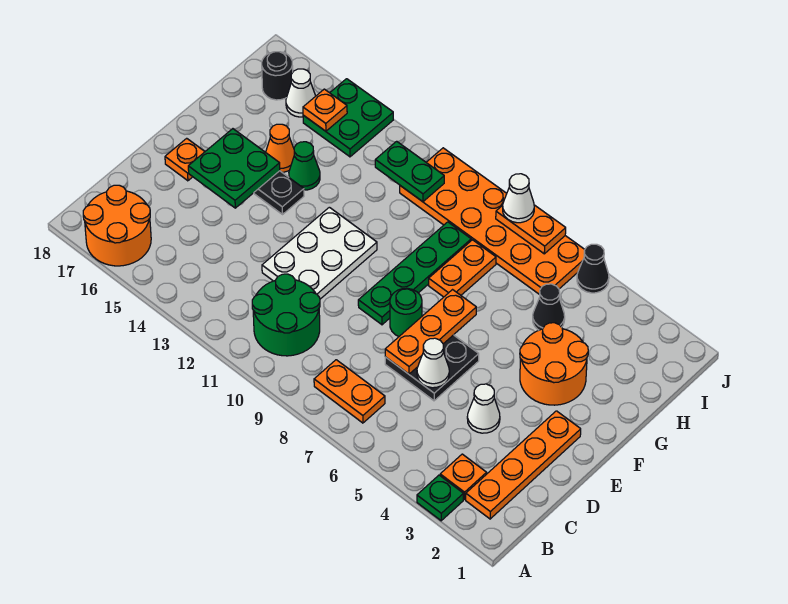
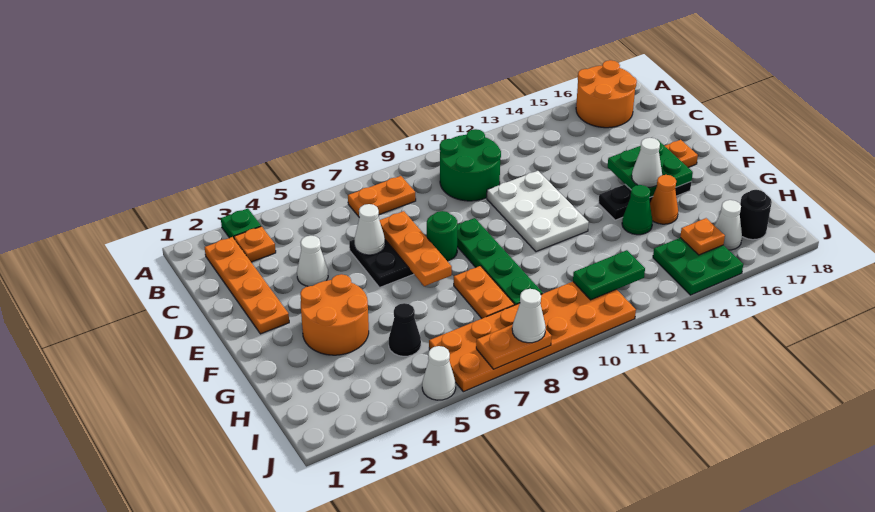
none -> white 1x1 cone [632,138,662,187]
black 1x1 cone [577,244,609,293] -> white 1x1 cone [422,346,456,400]

